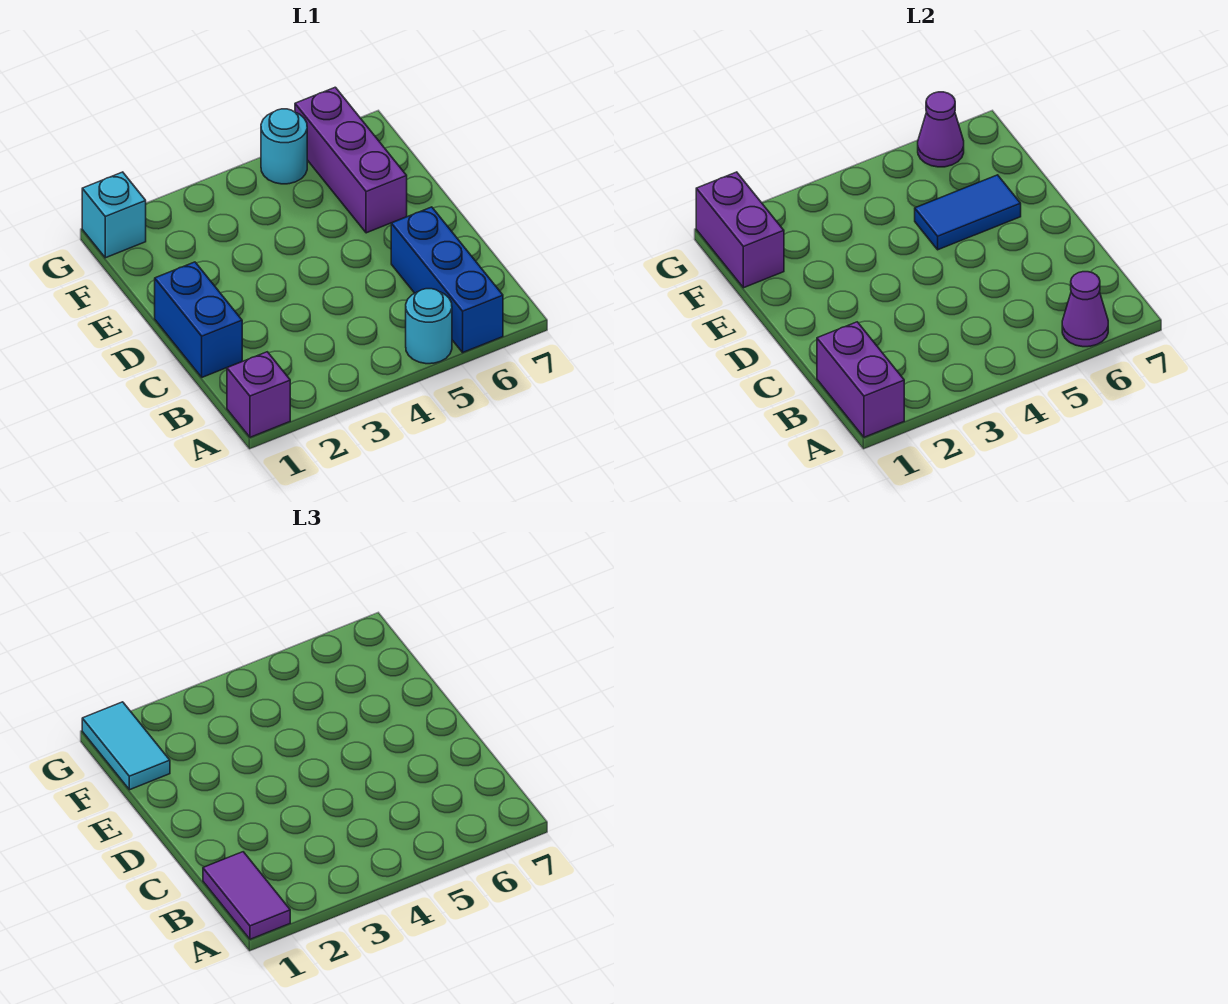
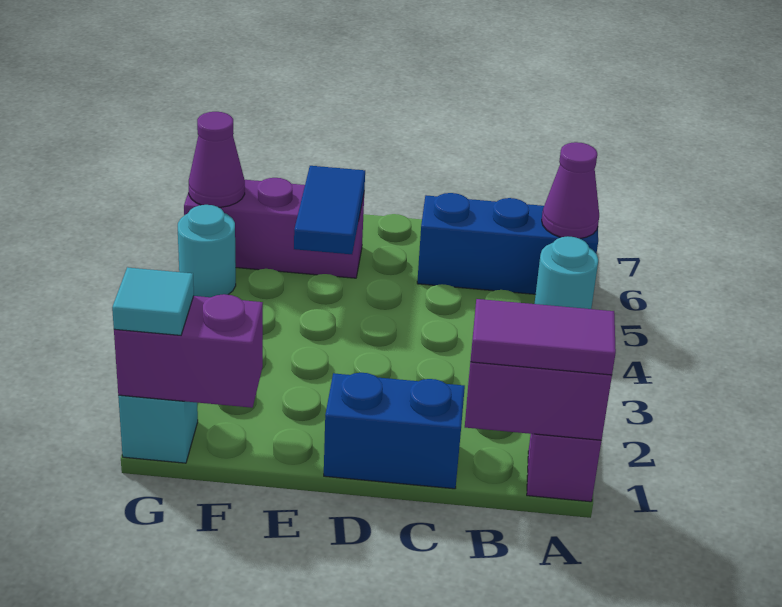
cyan 1x2 tile [82,702,170,790] -> cyan 1x1 tile [112,267,194,335]

